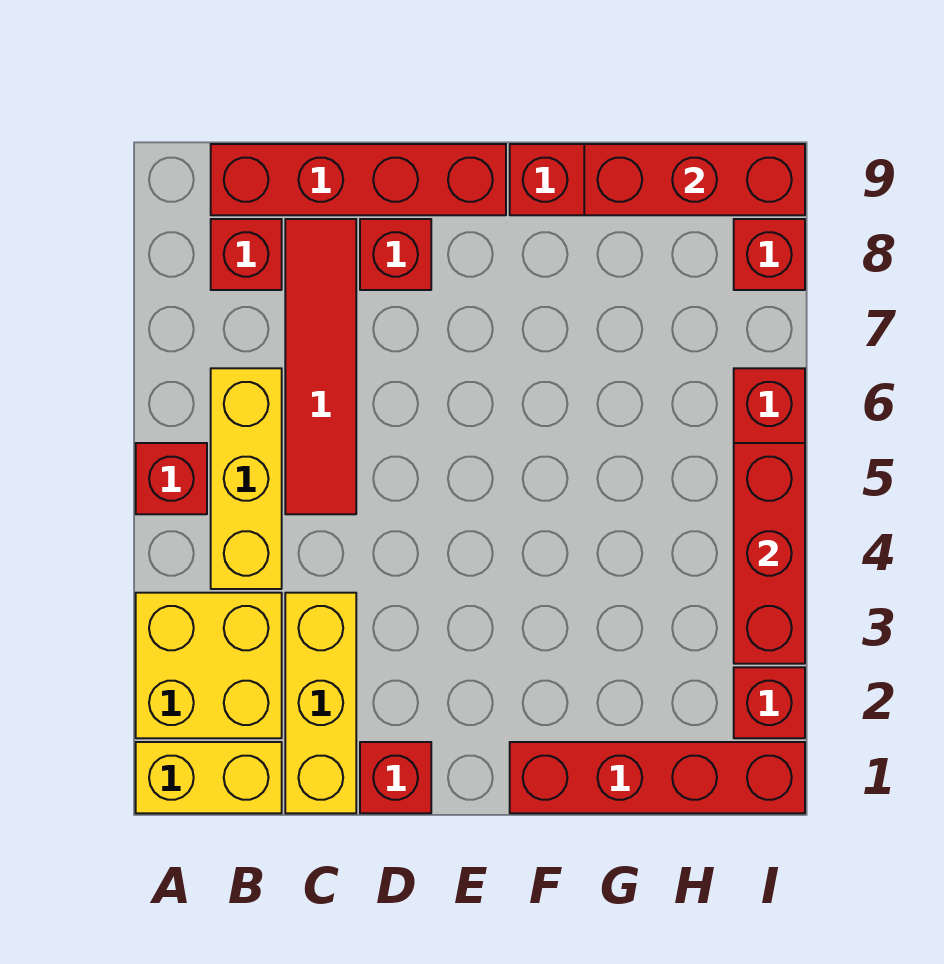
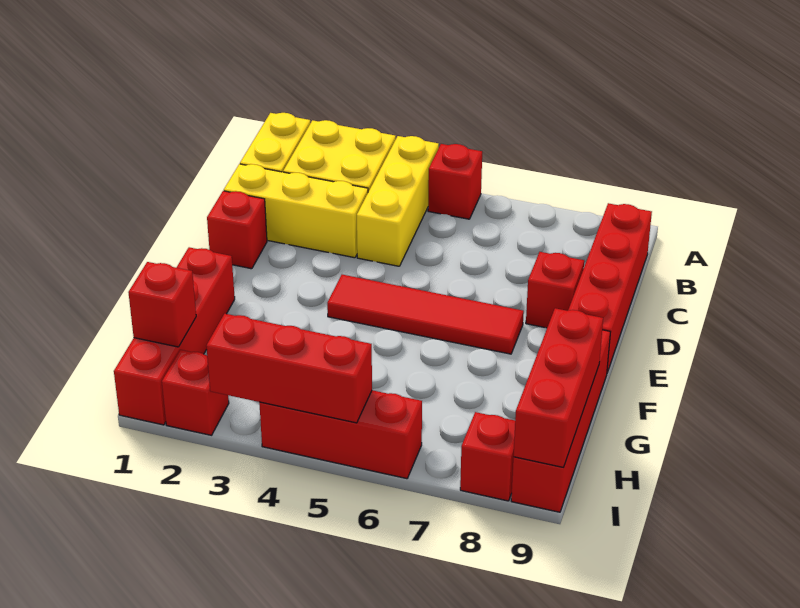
yellow 1x3 brick [211,368,282,589] -> yellow 1x3 brick turned to [357,136,439,266]
red 1x1 brick [211,219,282,290] -> red 1x1 brick moved to [128,262,196,347]
red 1x4 tile [285,219,356,514] -> red 1x4 tile moved to [327,275,524,354]

